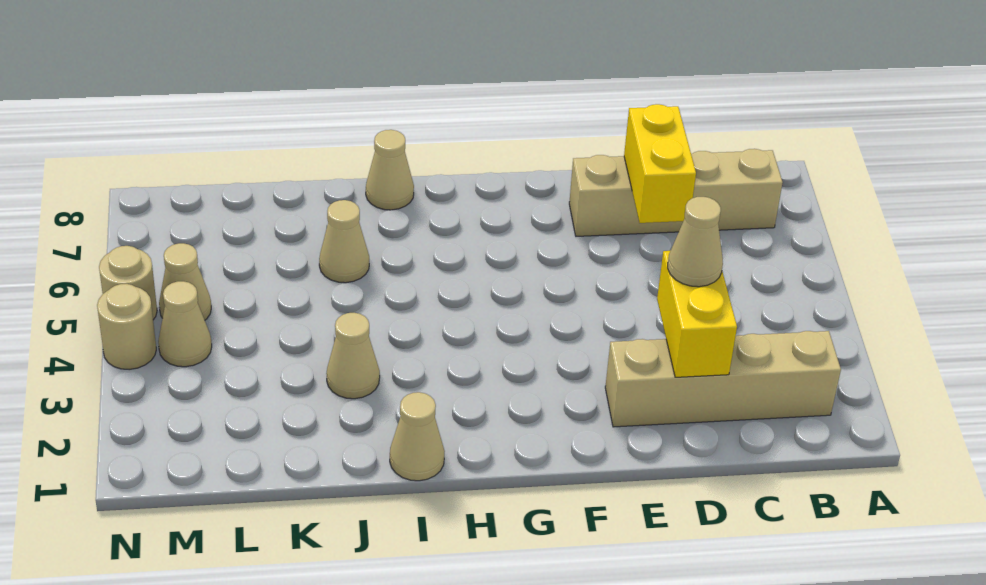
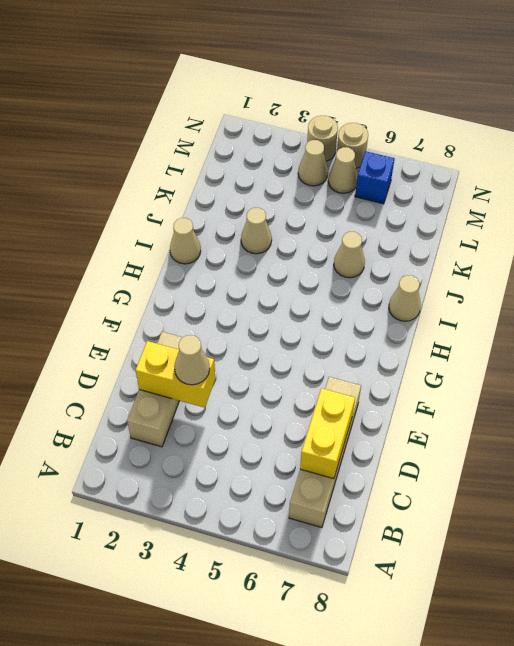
tan 1x4 brick [605,331,841,427] -> tan 1x3 brick [127,332,182,447]
yellow 1x2 brick [624,104,696,223] -> yellow 1x2 brick turned to [300,388,355,479]
none -> blue 1x1 brick [355,151,395,204]

